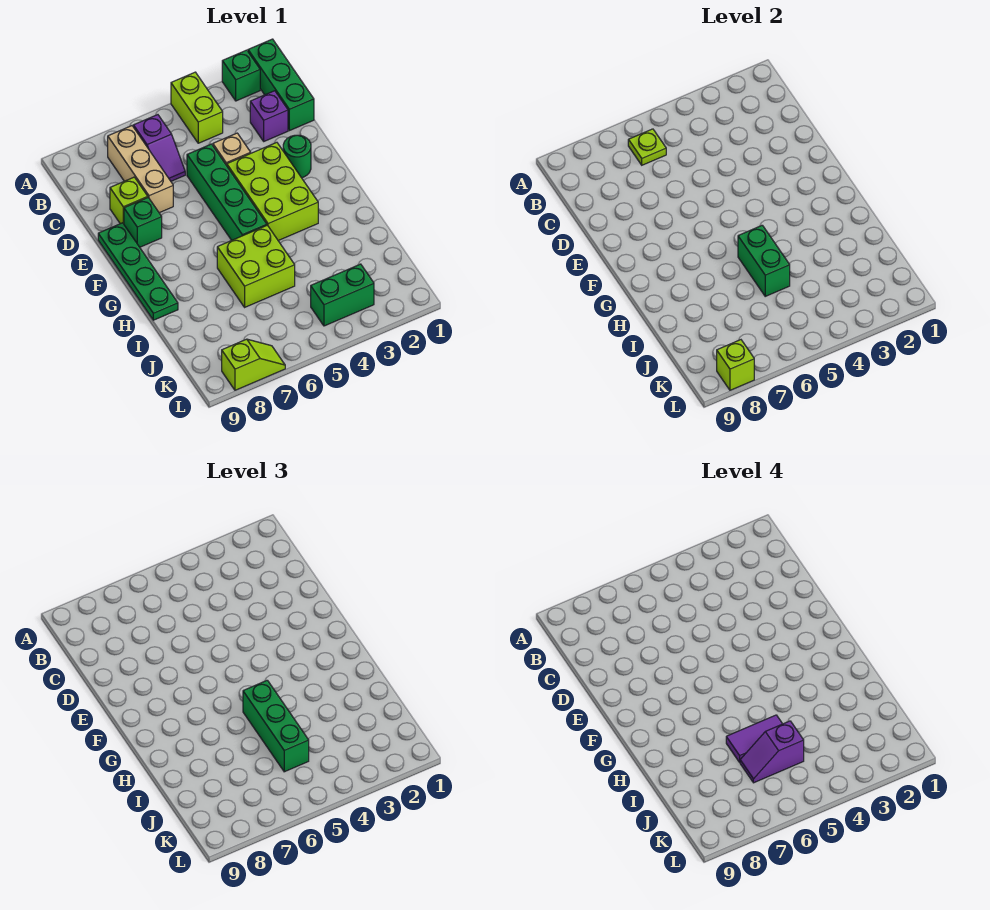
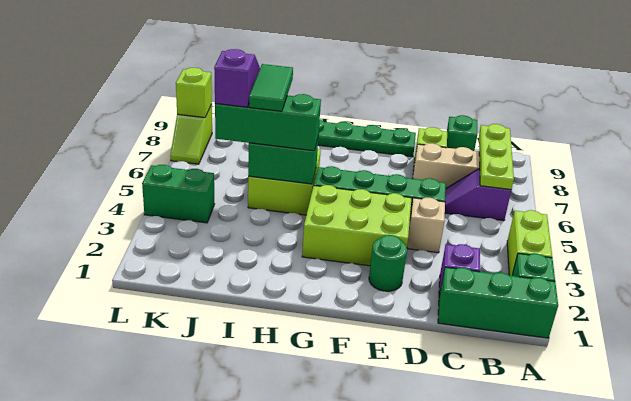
lime 1x2 brick [171,72,223,143] -> lime 1x2 brick turned to [507,210,552,276]
lime 1x1 plate [628,129,666,165] -> lime 1x3 plate [479,124,514,190]
green 1x1 brick [124,198,162,247] -> green 1x1 brick moved to [447,115,477,151]
purple 1x2 tile [726,715,782,762] -> green 1x2 tile [249,64,293,111]
green 1x2 brick [311,264,374,326] -> green 1x2 brick turned to [142,165,214,223]

